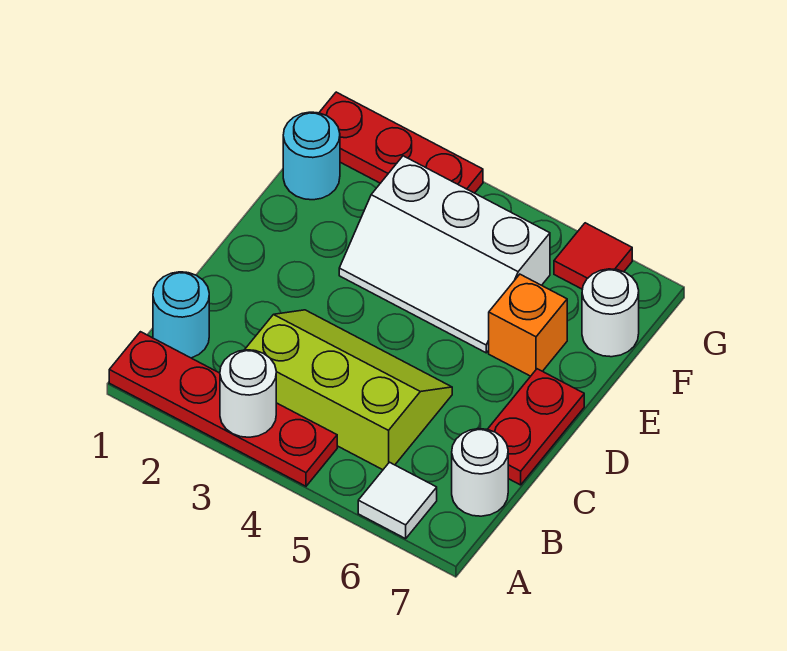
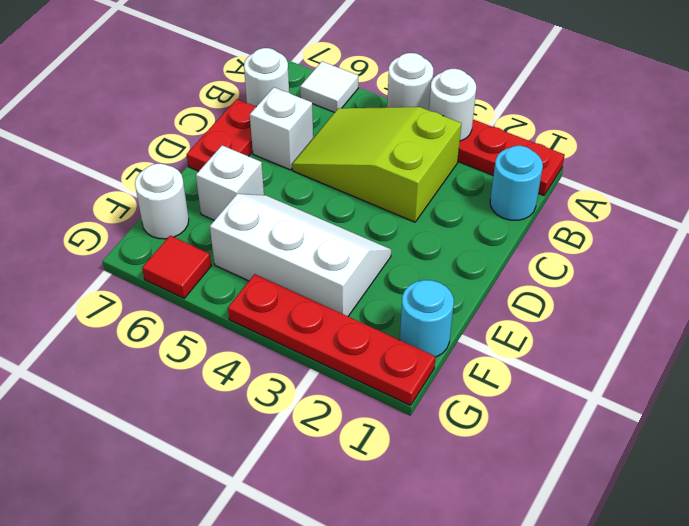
none -> white 1x1 round brick [387,53,433,110]
lime 2x3 slope [245,310,452,470] -> lime 2x3 slope turned to [292,107,461,222]
none -> white 1x1 brick [250,87,313,170]
orange 1x1 brick [489,274,567,376] -> white 1x1 brick [196,145,264,220]
red 1x3 plate [319,92,483,193] -> red 1x4 plate [228,274,435,405]

